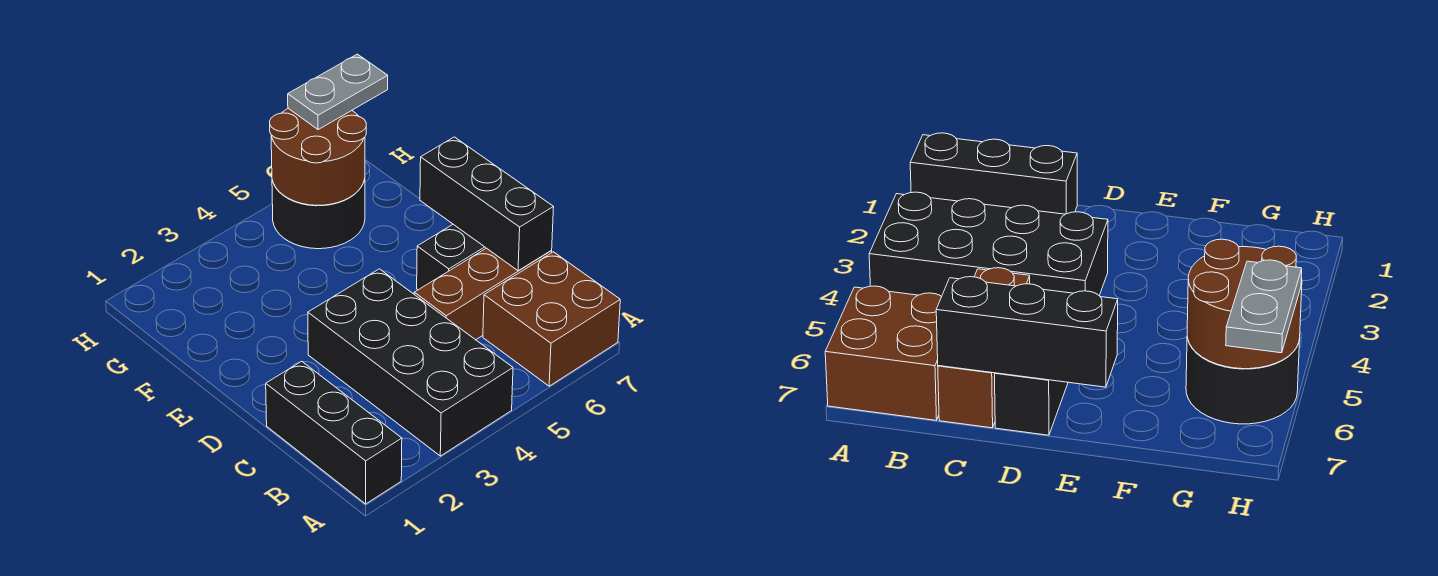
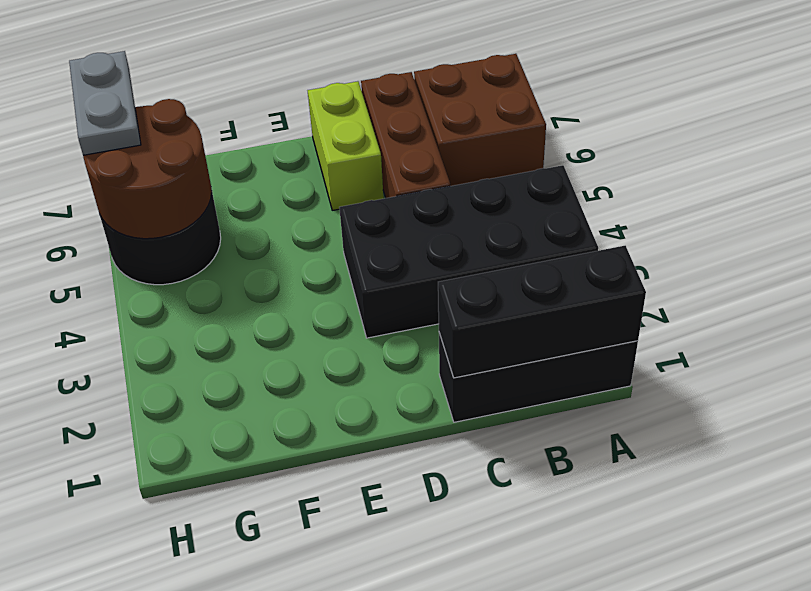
black 1x3 brick [420,137,554,271] -> black 1x3 brick moved to [438,246,646,378]
black 1x2 brick [417,224,486,290] -> lime 1x2 brick [308,81,384,210]

